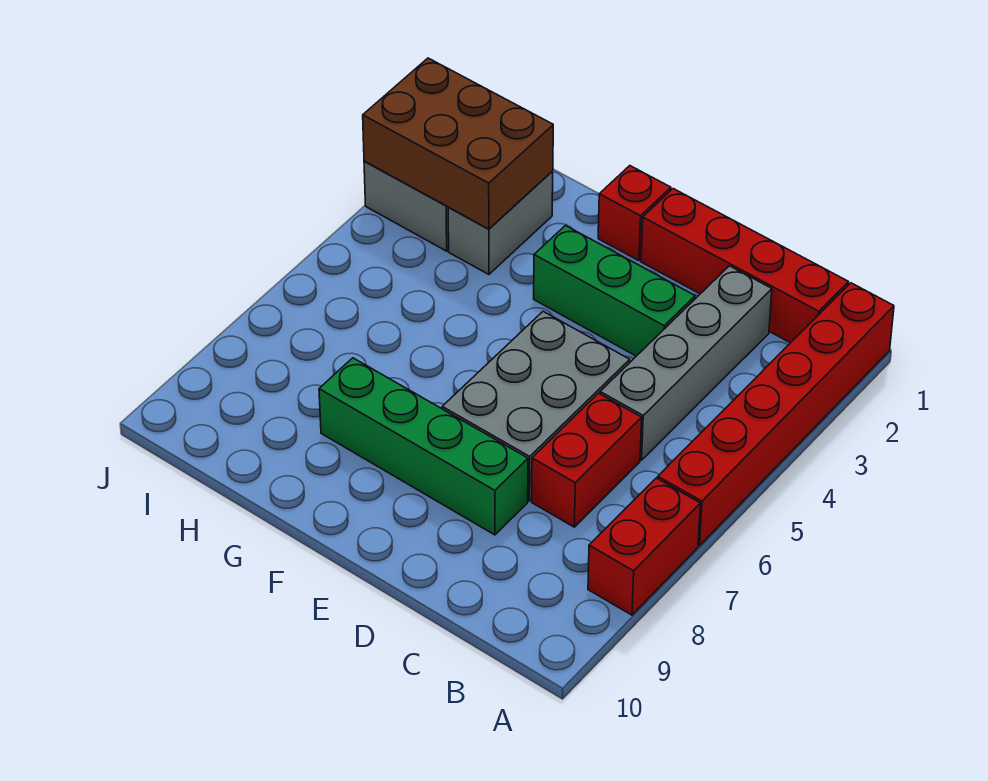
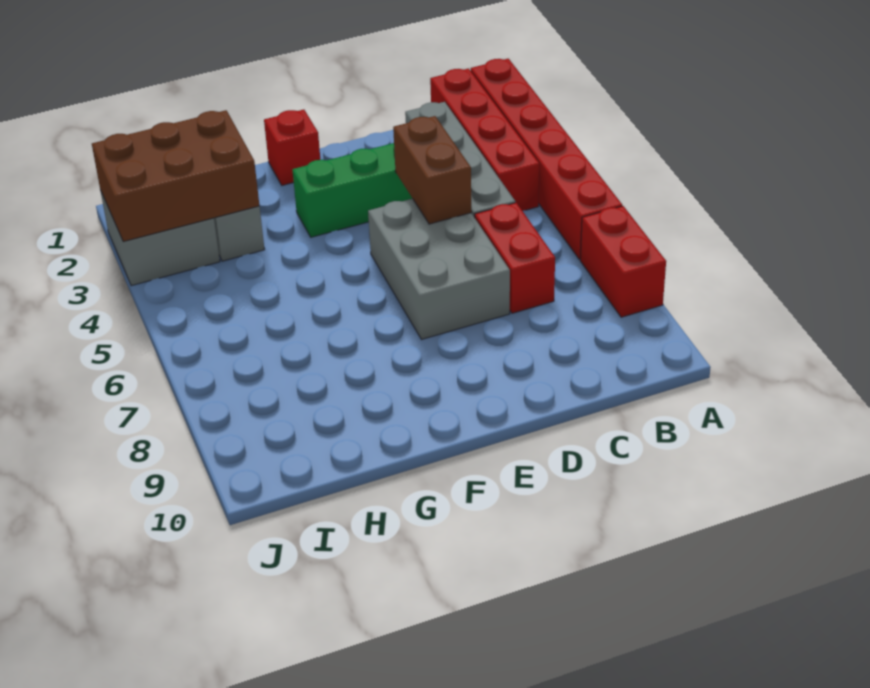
red 1x4 brick [641,189,848,343] -> red 1x4 brick turned to [430,69,539,211]
none -> brown 1x2 brick [393,116,472,224]
green 1x4 brick [319,358,528,535] -> none

